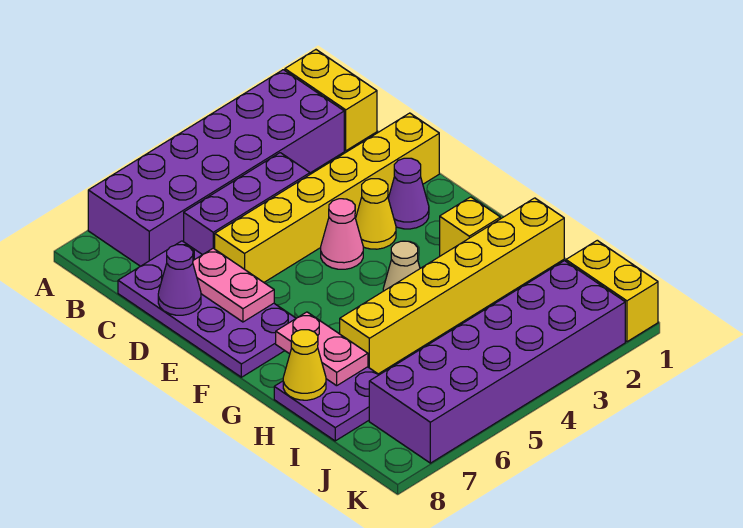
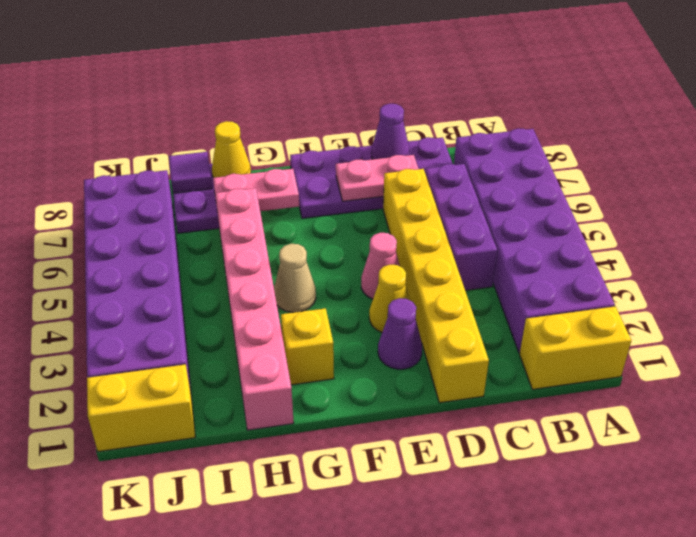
yellow 1x6 brick [340,198,564,374] -> pink 1x6 brick [215,188,294,430]
none -> purple 1x1 tile [169,152,212,193]

